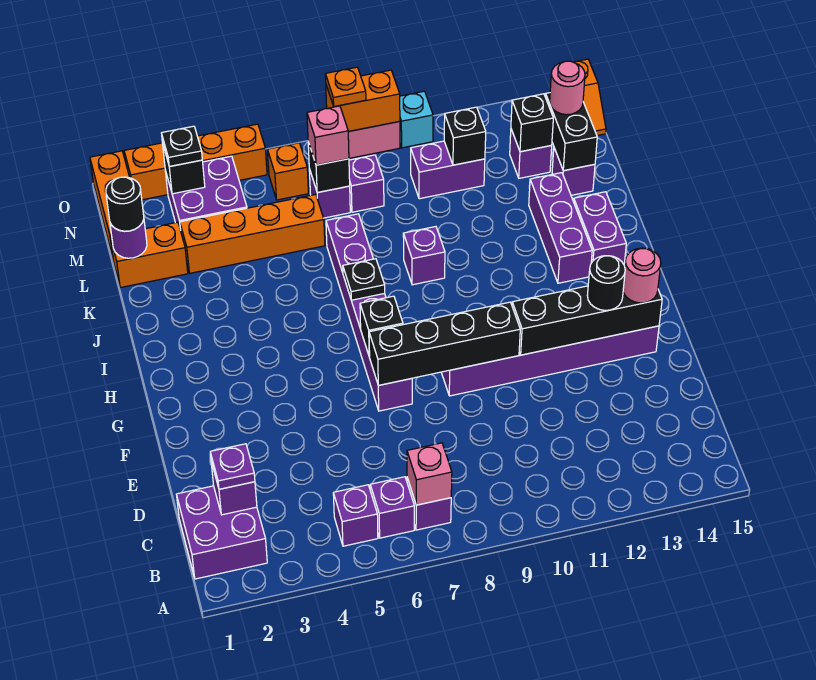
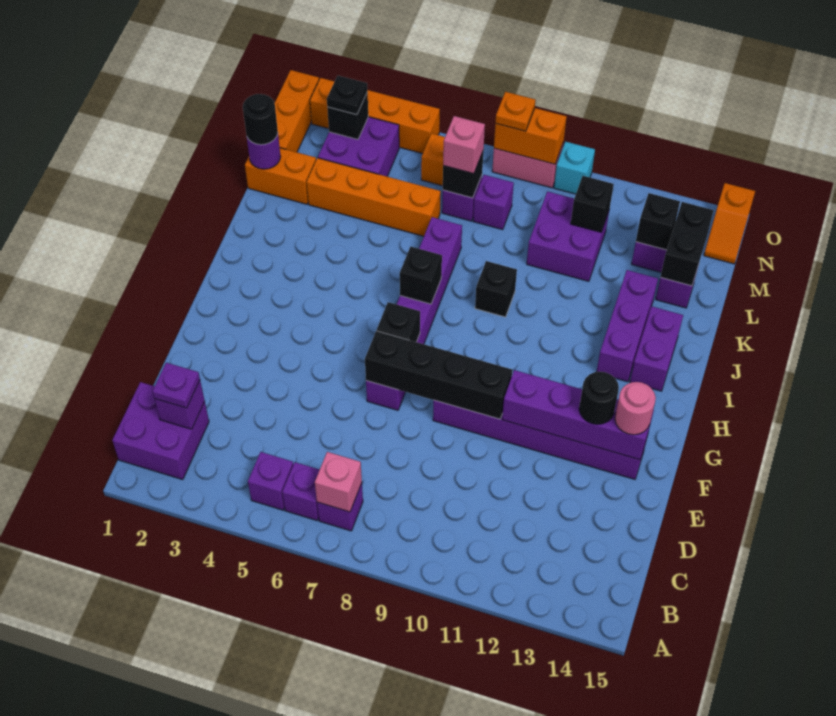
black 1x4 brick [512,286,662,355] -> purple 1x4 brick [502,370,654,460]
black 1x1 plate [343,259,385,300] -> black 1x1 brick [400,247,442,304]
purple 1x1 brick [403,227,445,285] -> black 1x1 brick [475,261,517,317]
purple 1x2 brick [411,141,485,199] -> purple 2x2 brick [527,191,609,281]
pink 1x1 round brick [550,61,585,115] -> none

